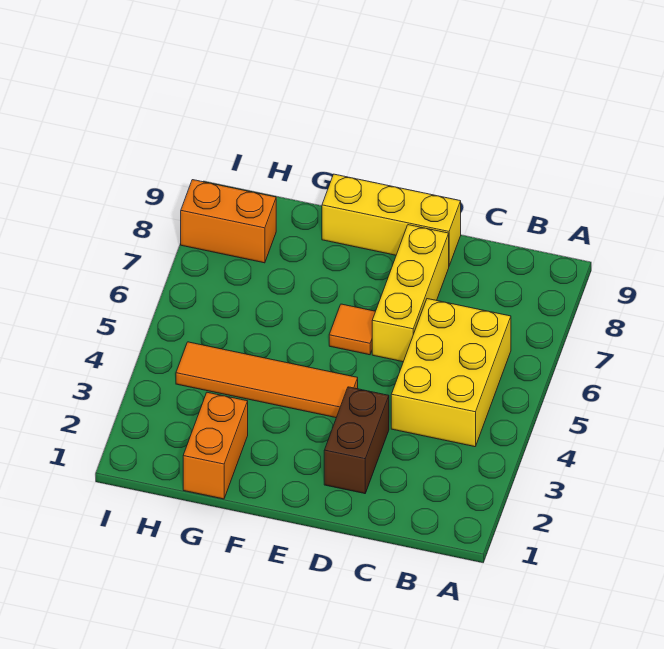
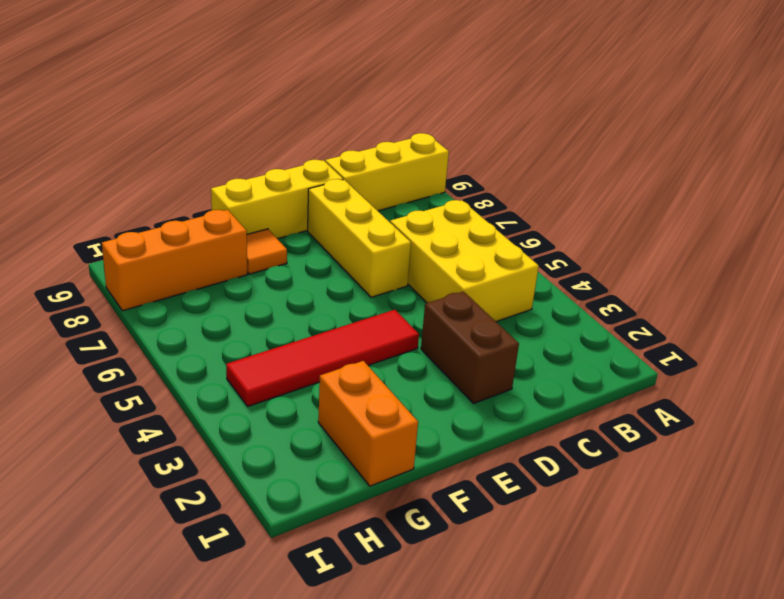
none -> yellow 1x3 brick [325,133,449,211]
orange 1x4 tile [176,342,358,418] -> red 1x4 tile [226,310,419,406]
orange 1x1 tile [329,304,375,355] -> orange 1x1 tile moved to [247,229,287,274]
orange 1x2 brick [181,180,276,263] -> orange 1x3 brick [102,210,247,311]

